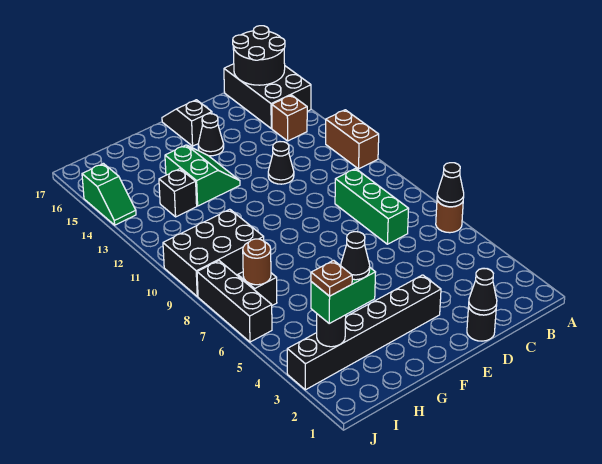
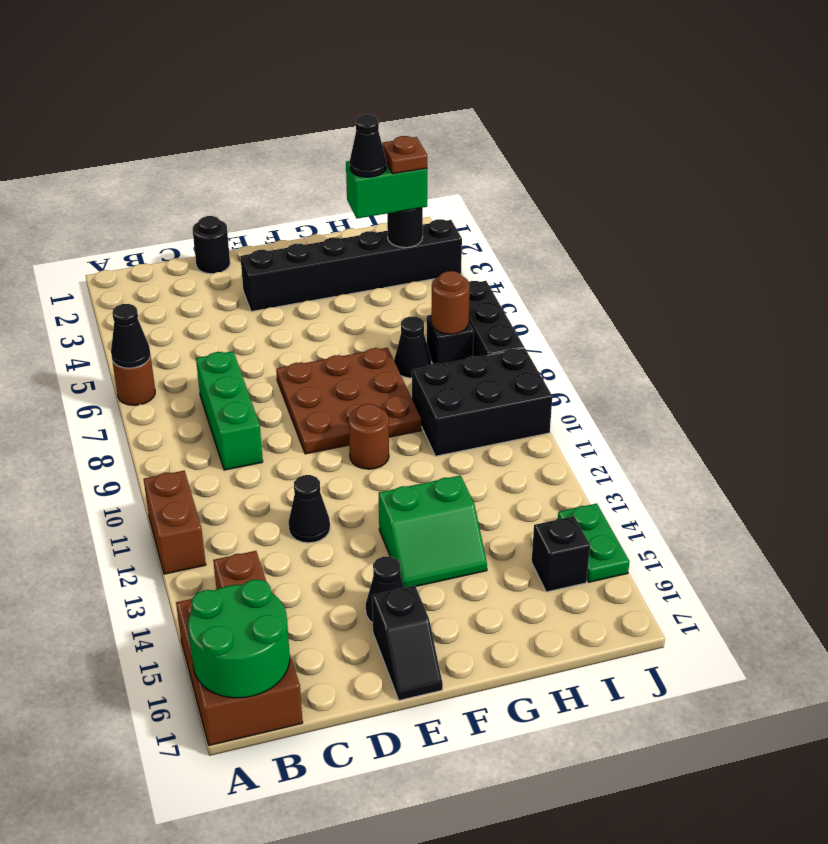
black 2x3 brick [224,64,311,129] -> brown 2x3 brick [176,599,303,746]
black 2x2 round brick [233,26,285,85] -> green 2x2 round brick [188,580,290,698]
black 1x1 cone [469,269,497,315] -> black 1x1 cone moved to [394,316,431,378]
none -> brown 3x3 plate [276,348,421,454]
none -> brown 1x1 round brick [349,404,389,469]
green 2x2 slope [165,145,240,206] -> green 2x2 slope turned to [379,476,487,588]
black 1x1 brick [159,169,197,217] -> black 1x1 brick moved to [532,516,590,592]
green 1x2 slope [82,164,136,225] -> green 1x2 plate [558,503,629,582]

